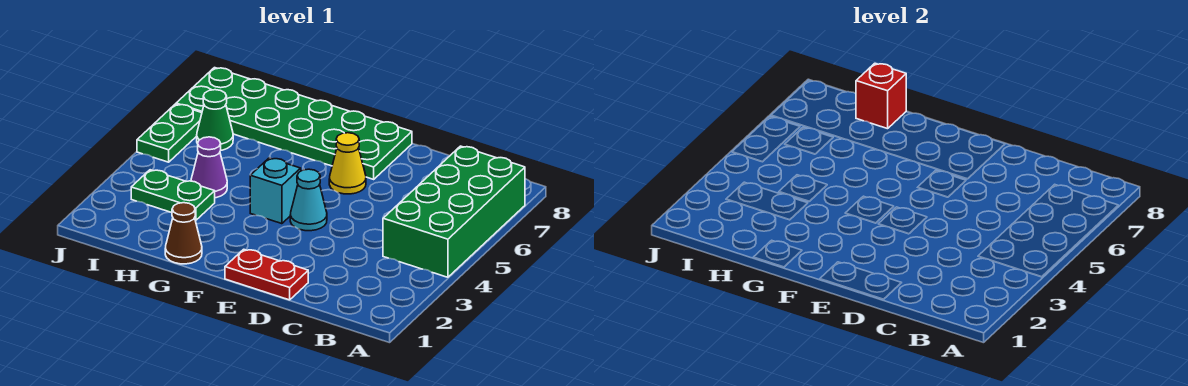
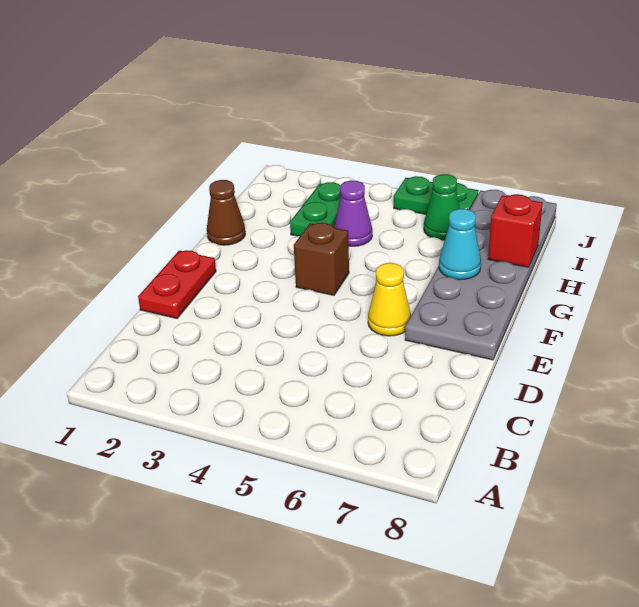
green 2x4 brick [383,146,525,277] -> none
cyan 1x1 cone [290,169,327,231] -> cyan 1x1 cone moved to [439,209,481,280]
green 2x6 plate [176,68,412,179] -> grey 2x6 plate [405,190,557,360]
cyan 1x1 brick [250,158,301,224] -> brown 1x1 brick [294,223,349,295]

